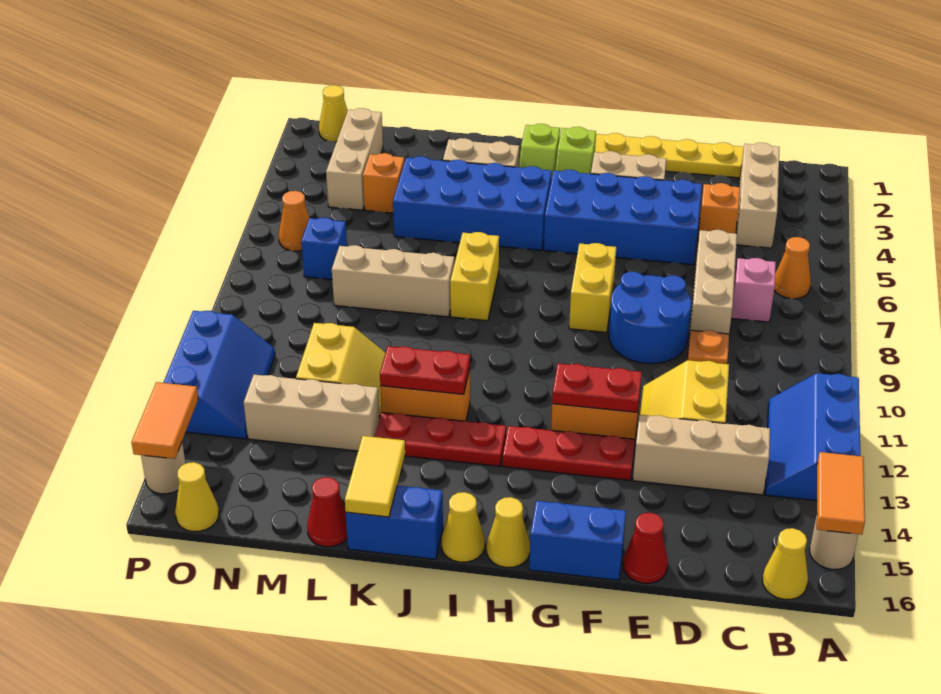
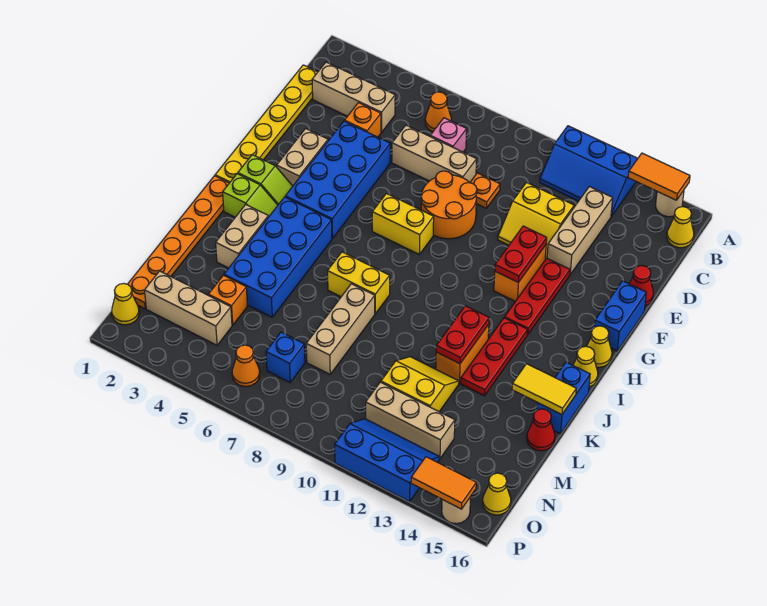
blue 2x2 round brick [609,272,691,364] -> orange 2x2 round brick [421,171,477,239]
none -> orange 1x6 plate [128,176,229,309]
tan 1x3 brick [244,374,379,451] -> tan 1x3 brick turned to [366,382,455,459]

